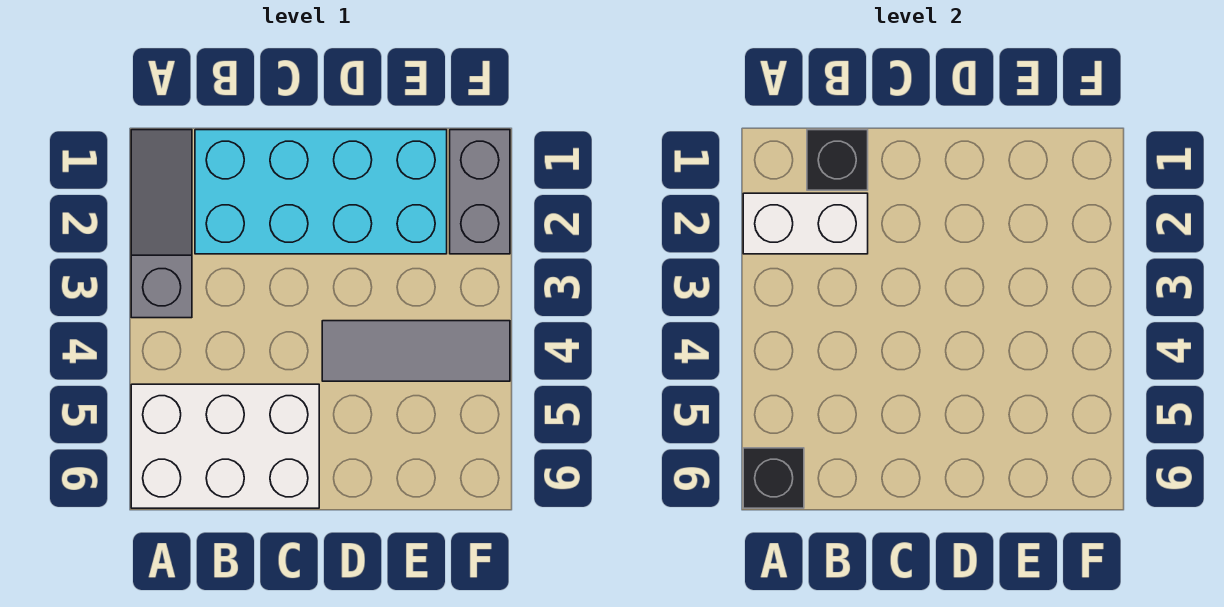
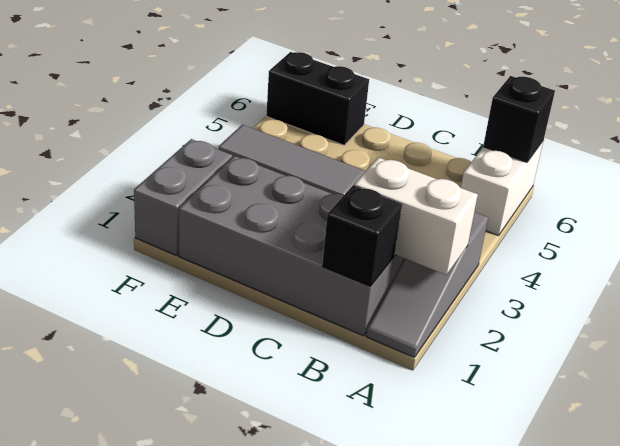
white 2x3 brick [131,384,319,508] -> white 1x2 brick [461,141,543,236]
cyan 2x4 brick [195,130,447,254] -> grey 2x4 brick [179,156,404,336]
none -> black 1x2 brick [266,52,369,145]

